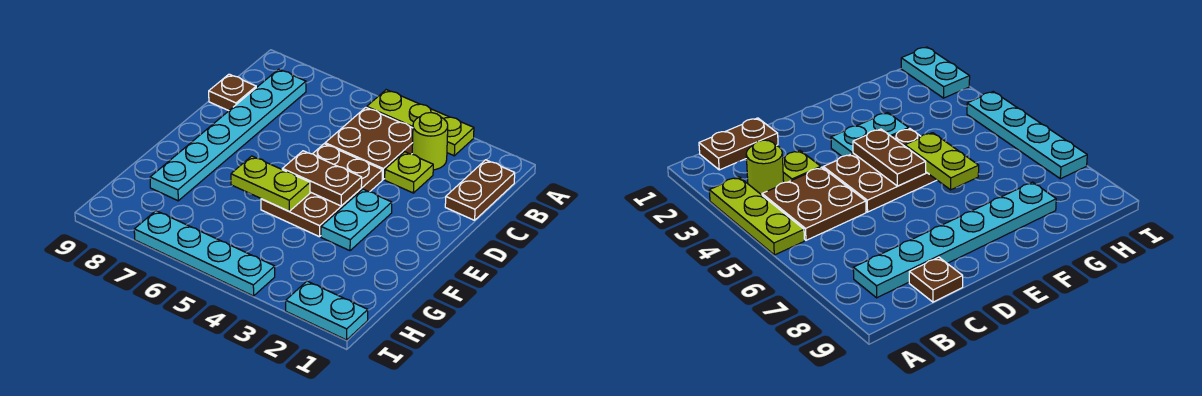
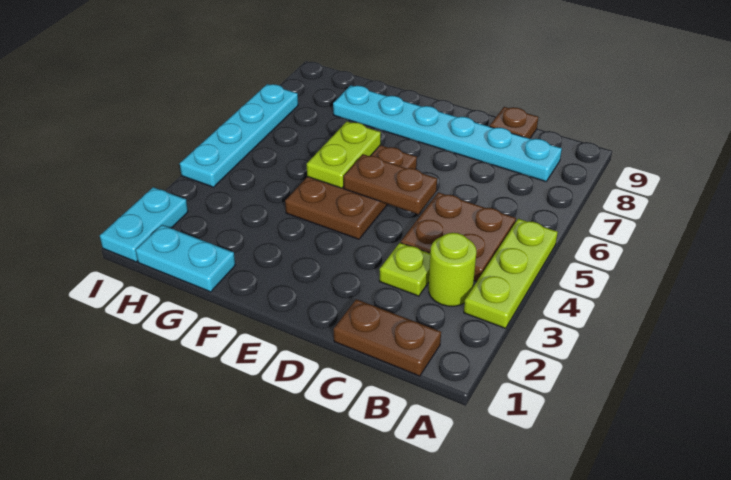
brown 2x3 plate [261,144,382,237] -> brown 2x3 plate turned to [285,145,417,239]
cyan 1x2 plate [321,189,392,251] -> cyan 1x2 plate moved to [136,225,235,292]
brown 1x2 plate [282,151,362,206] -> brown 1x2 plate turned to [344,154,437,214]

